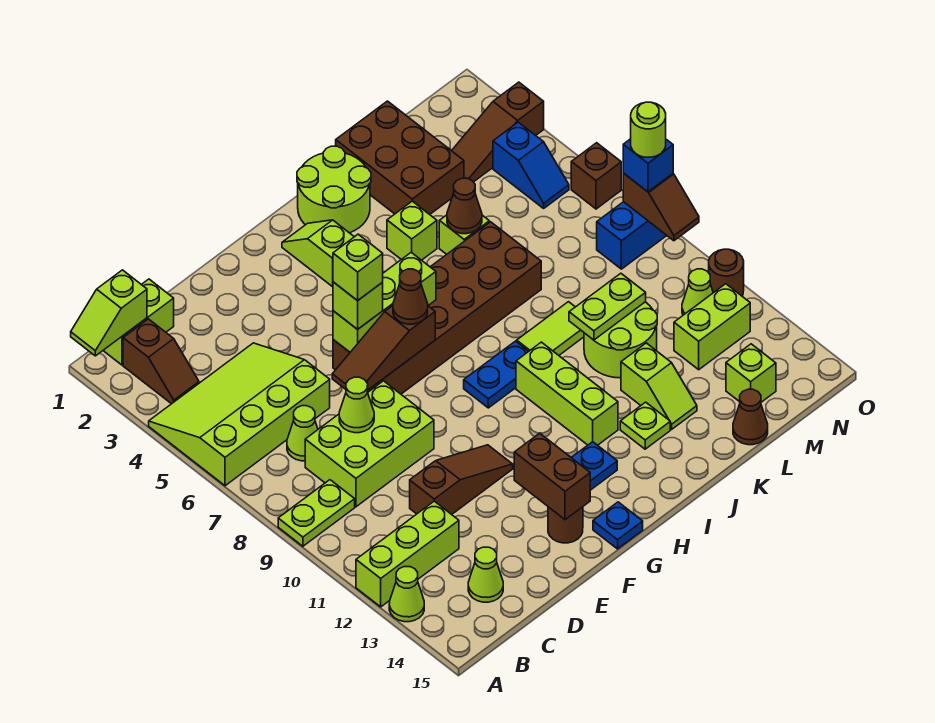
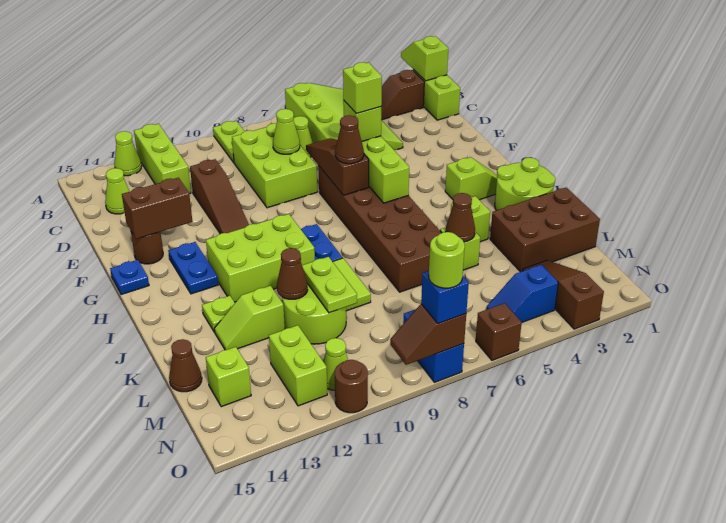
lime 1x3 brick [516,342,618,445] -> lime 2x3 brick [206,214,315,302]
none -> brown 1x1 cone [277,248,308,299]

